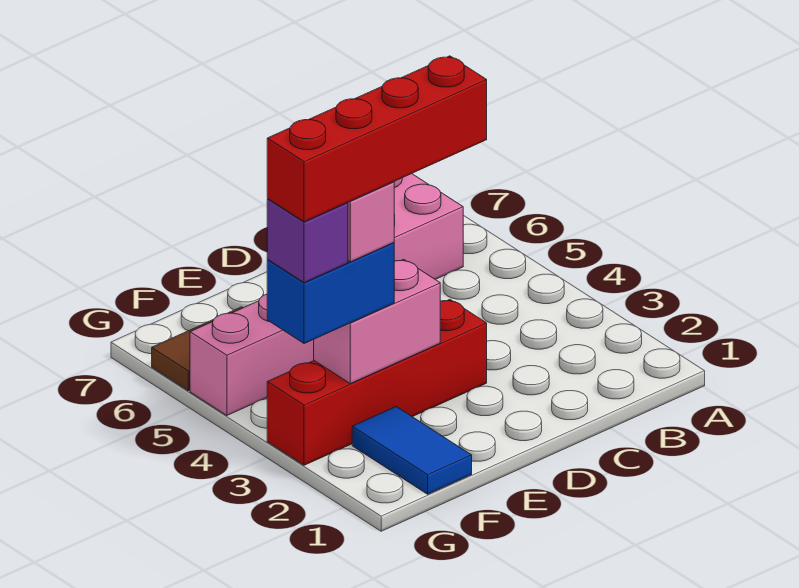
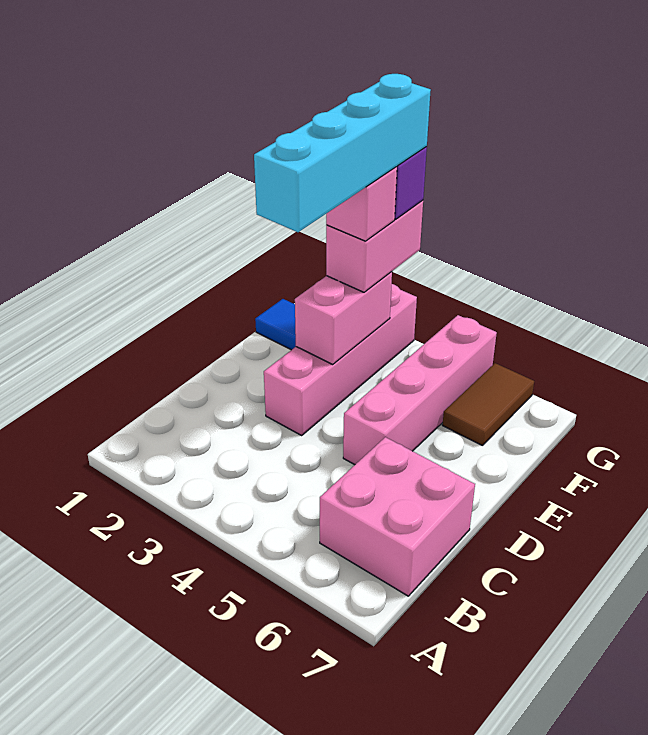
red 1x4 brick [267,299,487,465] -> pink 1x4 brick [264,284,417,435]
red 1x4 brick [267,56,487,222] -> cyan 1x4 brick [254,74,431,232]
blue 1x2 brick [267,243,394,344] -> pink 1x2 brick [326,200,423,292]

